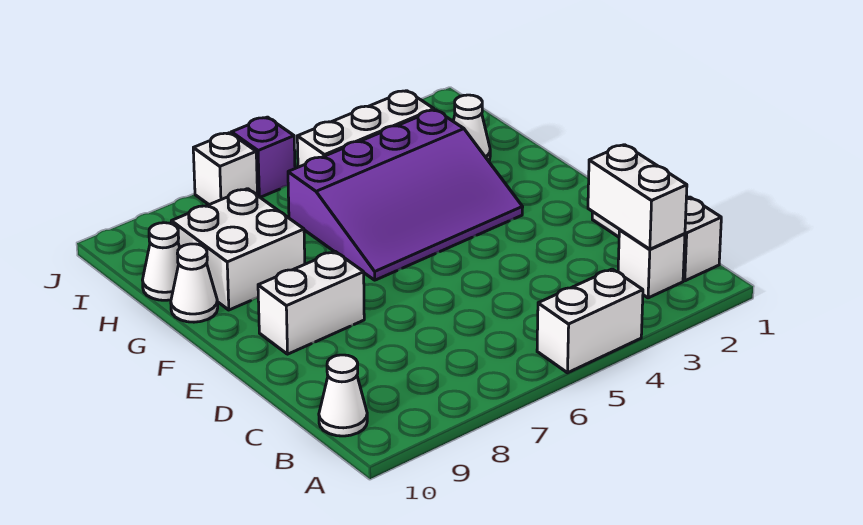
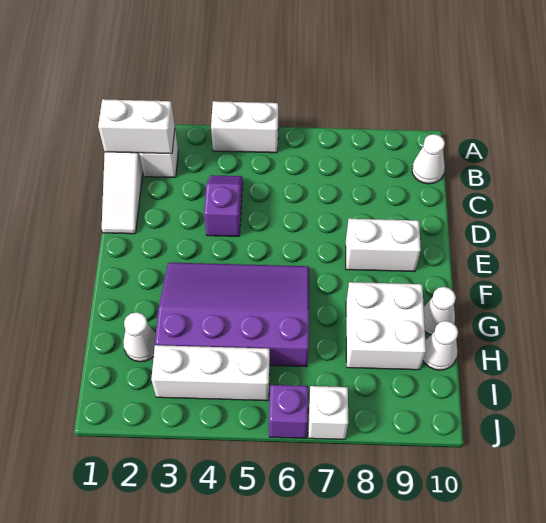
white 1x2 brick [588,145,687,249] -> white 1x2 brick turned to [98,99,175,154]
none -> purple 1x2 slope [204,175,243,236]

